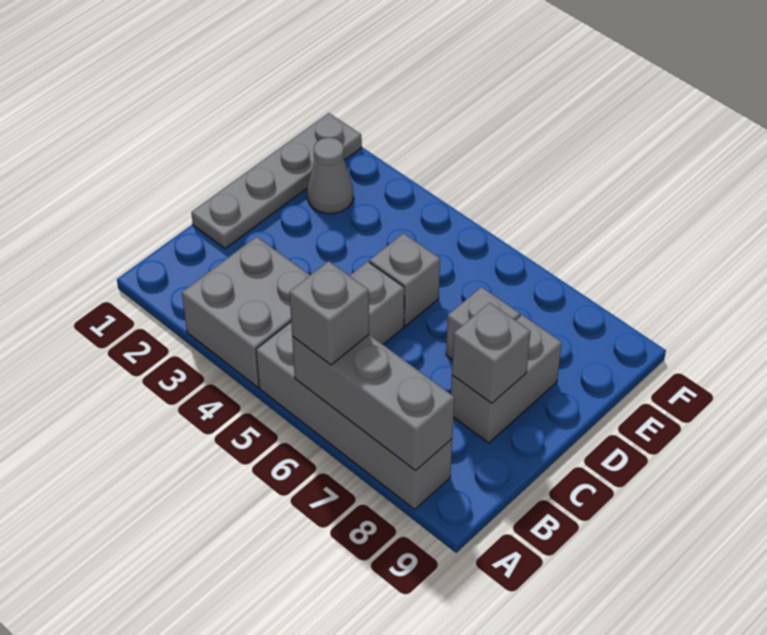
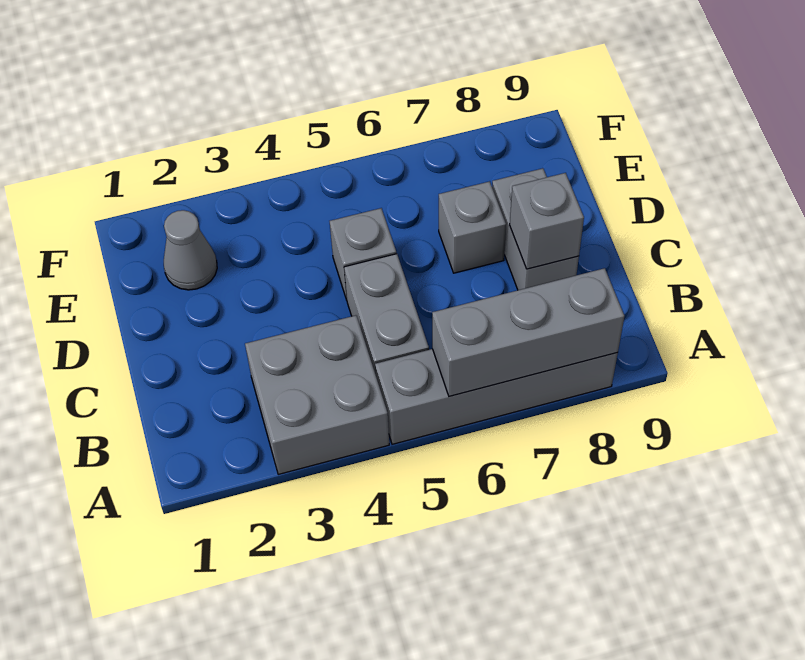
grey 1x1 brick [289,261,369,365] -> none
grey 1x4 plate [191,113,362,249] -> none

